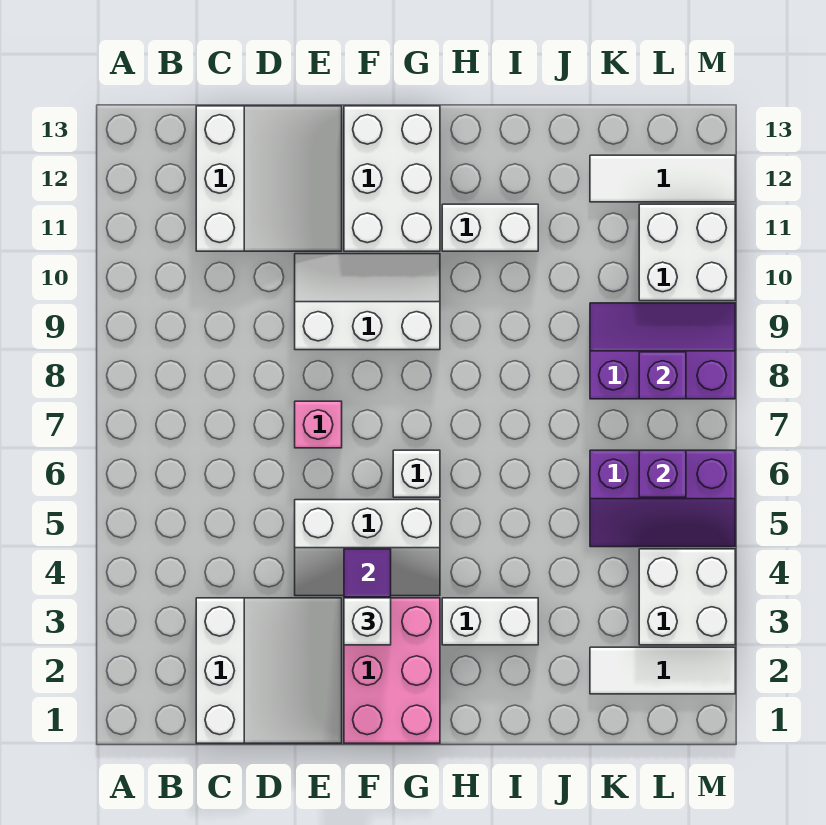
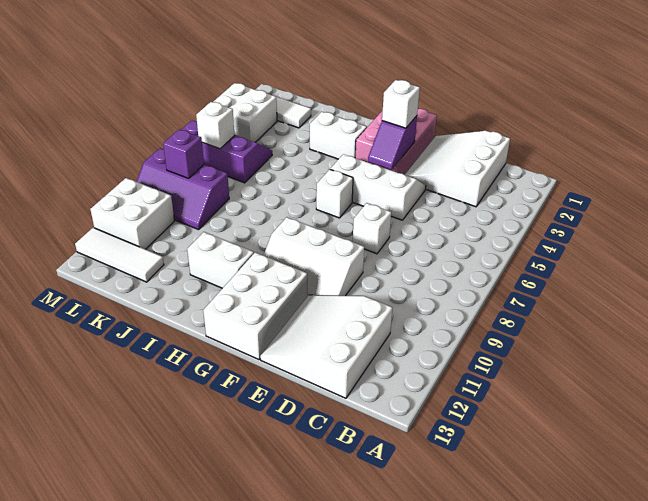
pink 1x1 brick [295,401,342,448] -> white 1x1 brick [353,203,391,254]
purple 1x1 brick [639,450,686,497] -> white 1x1 brick [196,102,235,149]

